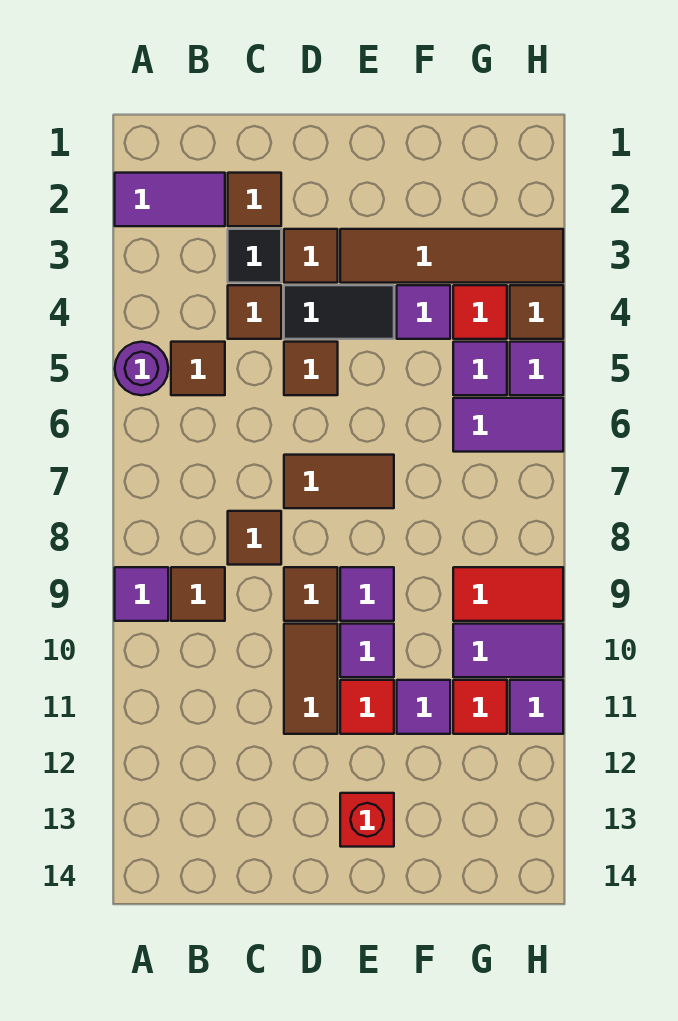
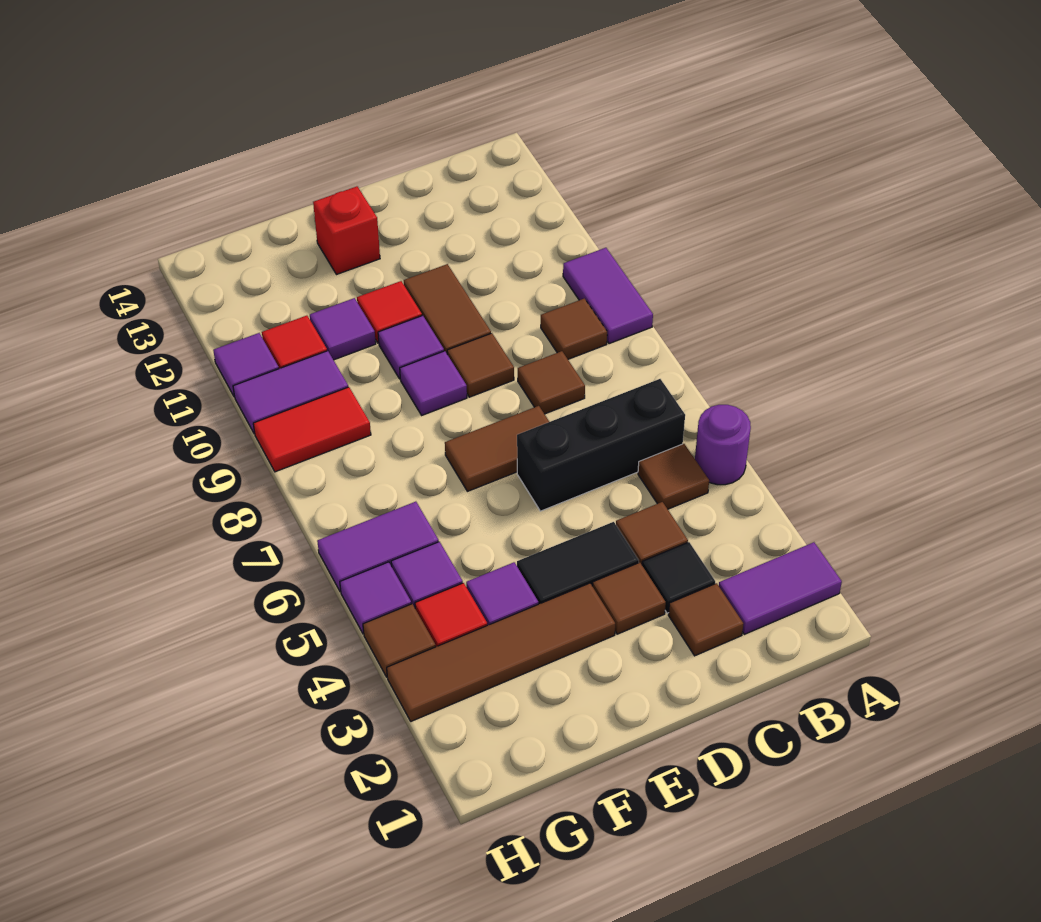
purple 1x1 tile [115,567,168,621] -> purple 1x2 tile [563,248,653,344]
none -> black 1x3 brick [517,379,685,511]
brown 1x1 tile [284,342,338,395] -> none

